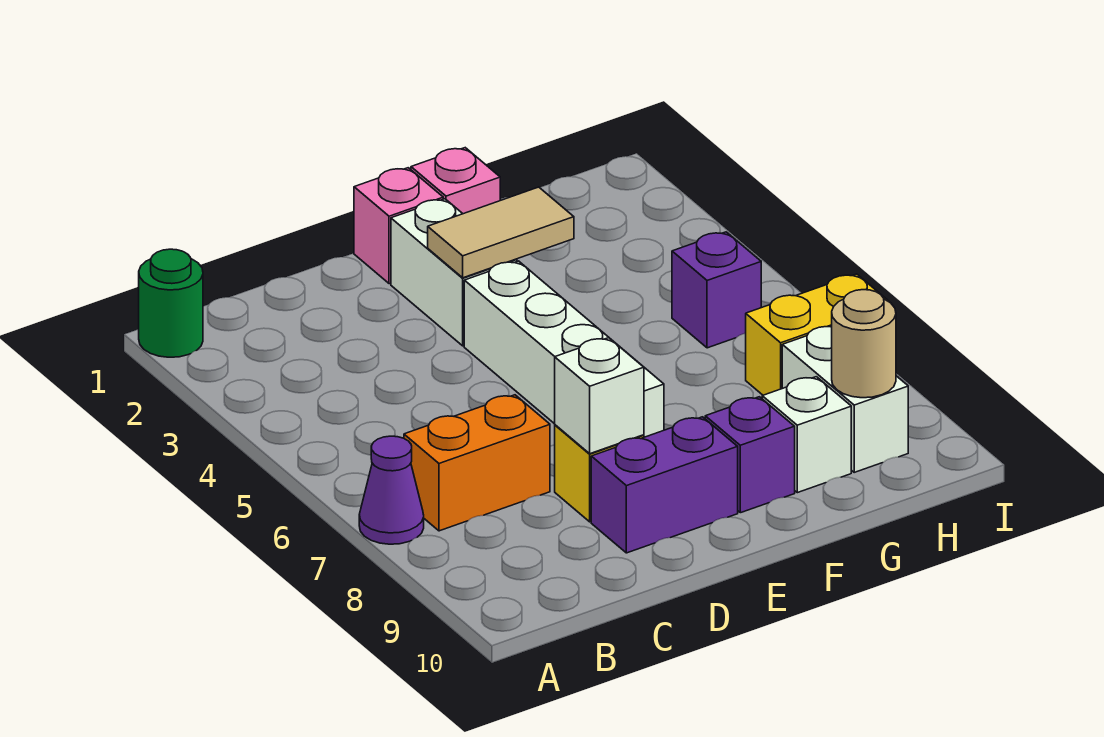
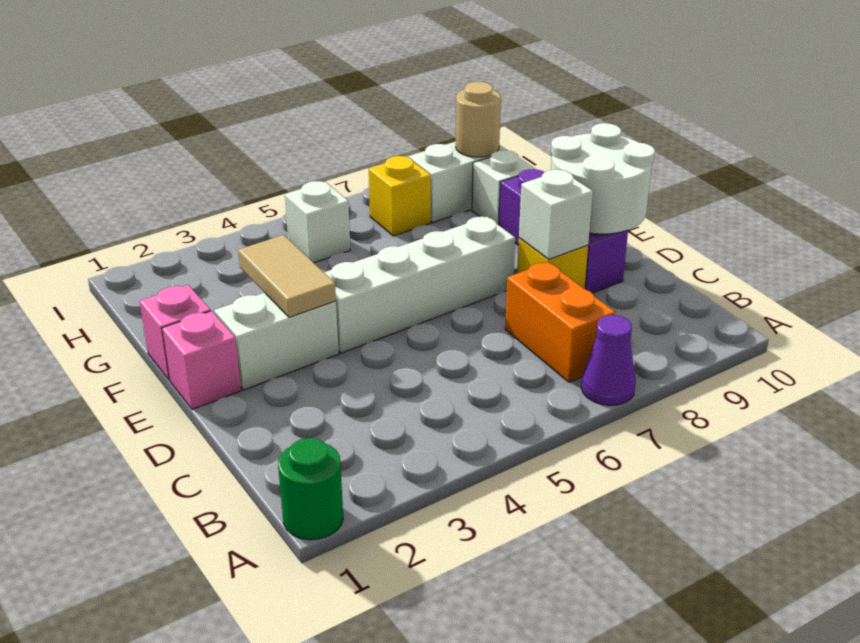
none -> white 2x2 round brick [551,123,655,234]
purple 1x1 brick [672,232,761,348] -> white 1x1 brick [285,181,350,263]
yellow 1x2 brick [746,274,889,395] -> yellow 1x1 brick [369,156,431,236]

